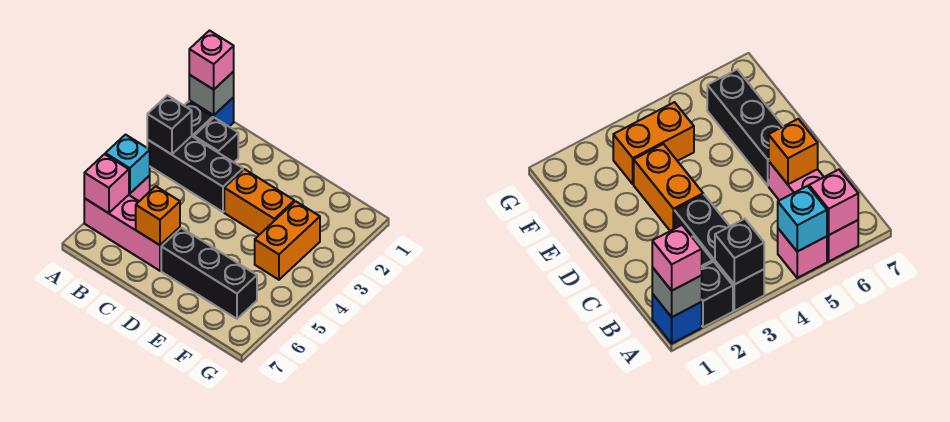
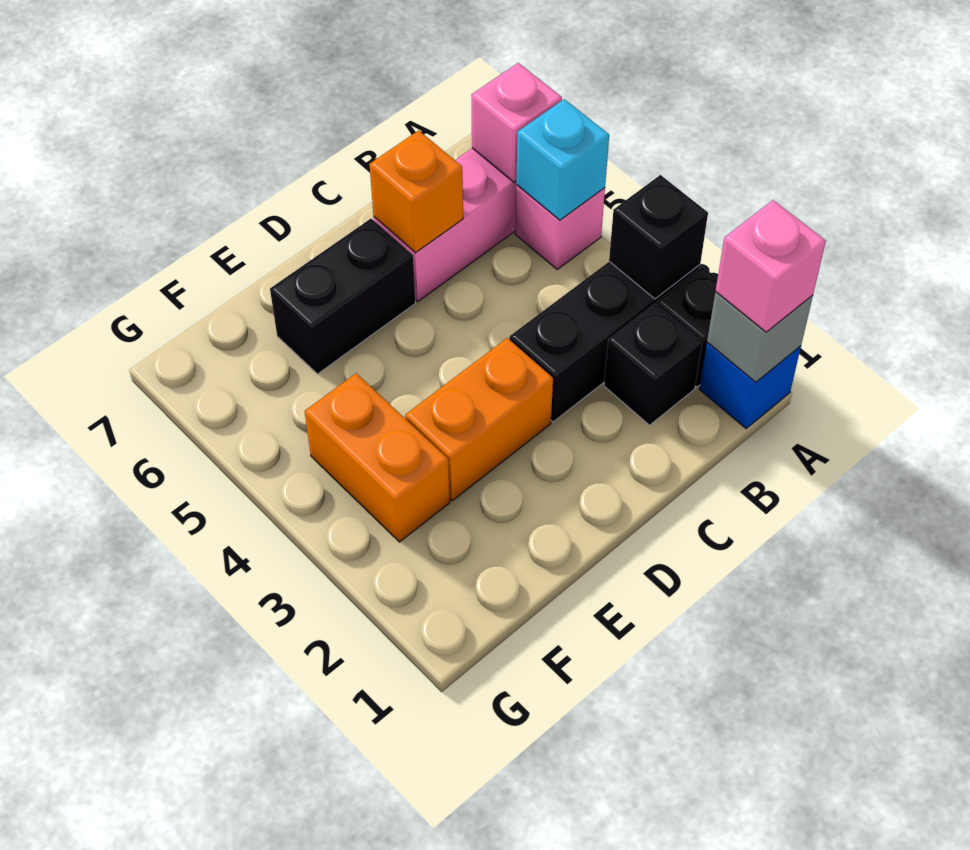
black 1x3 brick [161,228,257,319] -> black 1x2 brick [270,219,415,374]

